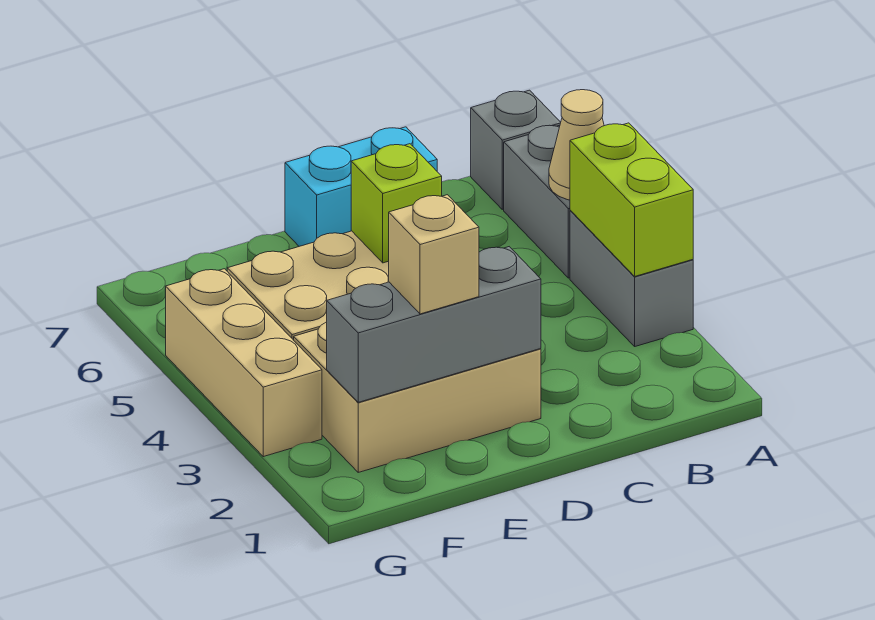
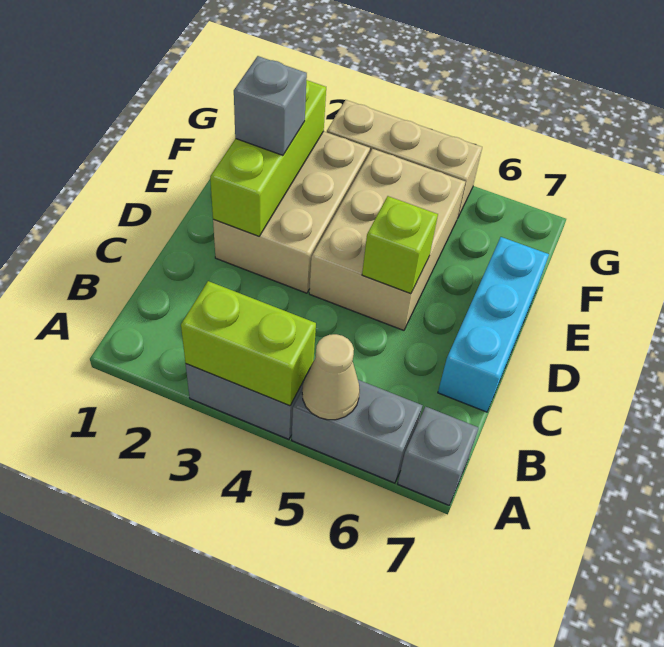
cyan 1x2 brick [285,127,437,246] -> cyan 1x3 brick [438,237,549,412]
grey 1x3 brick [327,247,541,402] -> lime 1x3 brick [210,80,326,236]
tan 1x1 brick [389,195,479,314] -> grey 1x1 brick [234,56,307,155]

